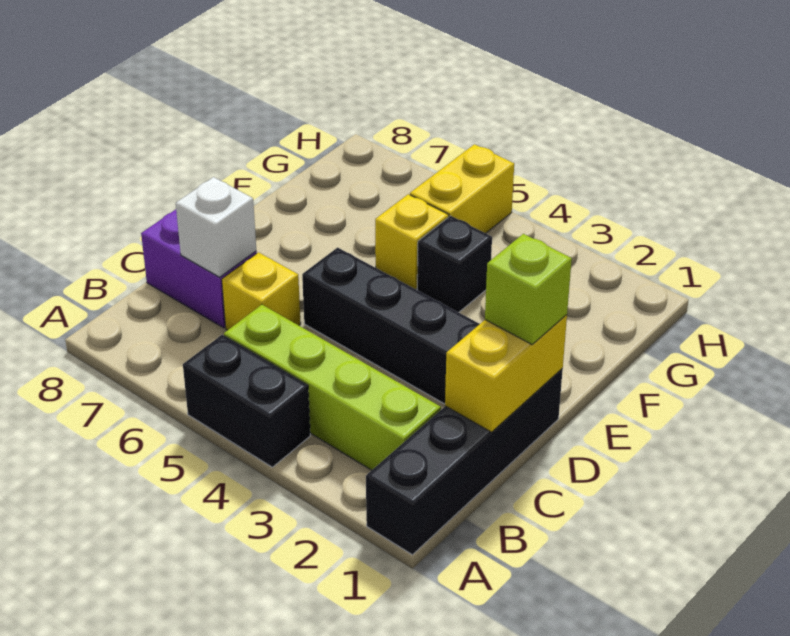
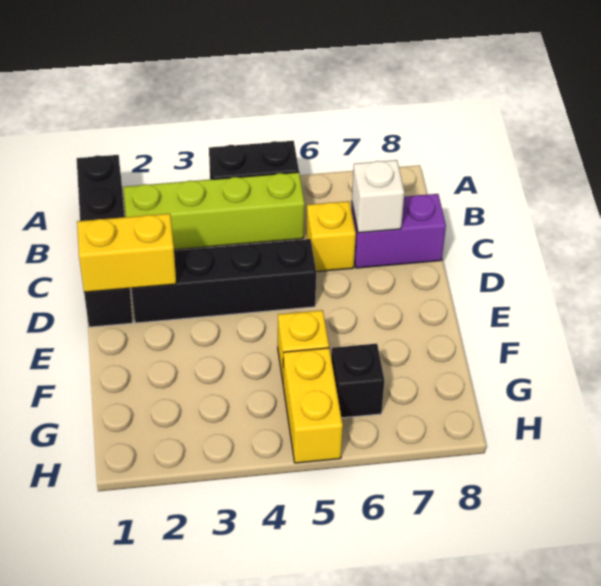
yellow 1x2 brick [445,315,567,432] -> yellow 1x2 brick turned to [77,214,176,292]
lime 1x1 brick [485,234,572,345] -> none
black 1x1 brick [417,216,492,312] -> black 1x1 brick moved to [331,344,385,418]

